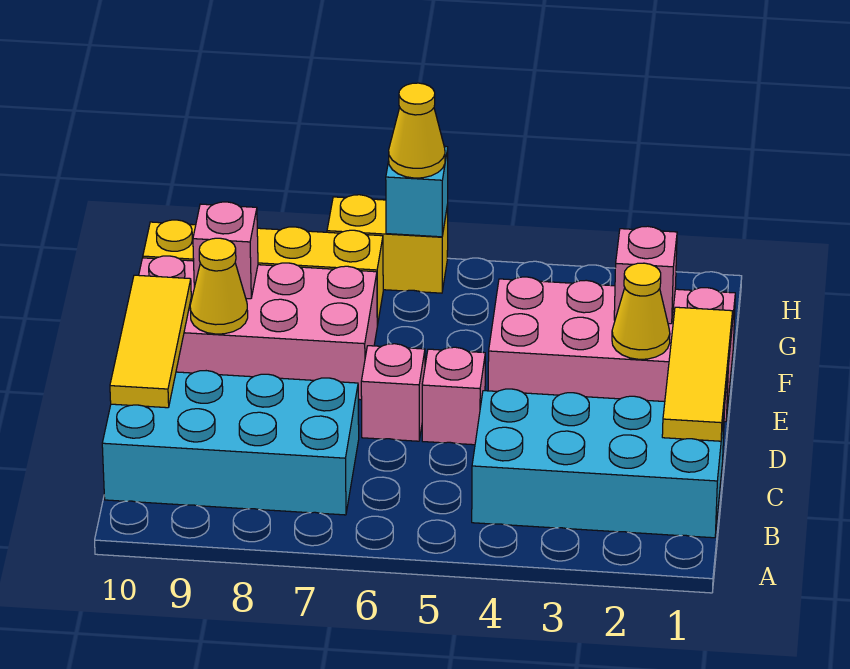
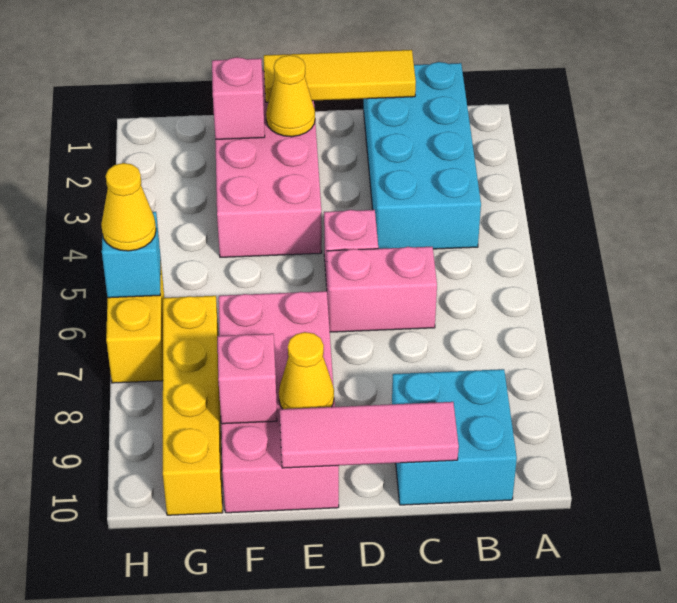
cyan 2x4 brick [102,371,359,515] -> cyan 2x2 brick [392,369,517,505]
yellow 1x3 tile [110,275,191,408] -> pink 1x3 tile [280,402,459,468]
pink 1x1 brick [361,344,425,441] -> pink 1x2 brick [327,247,437,332]

